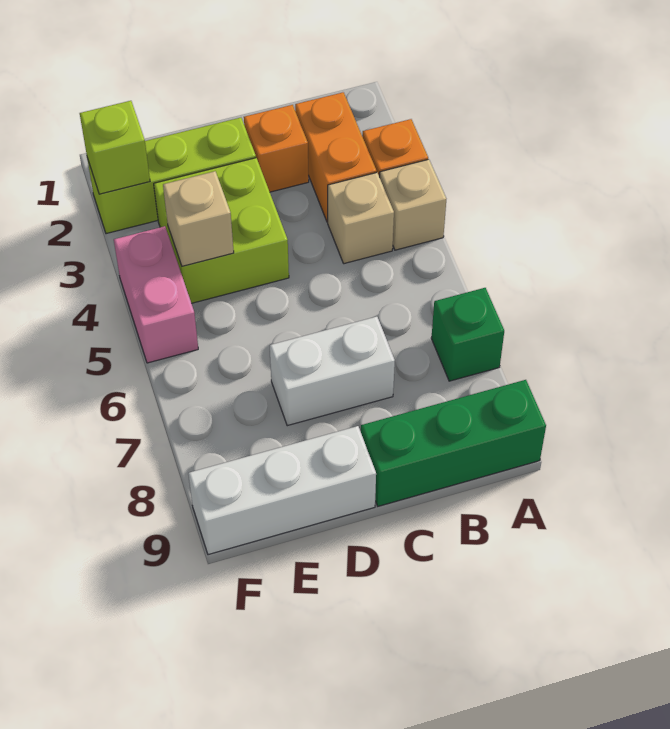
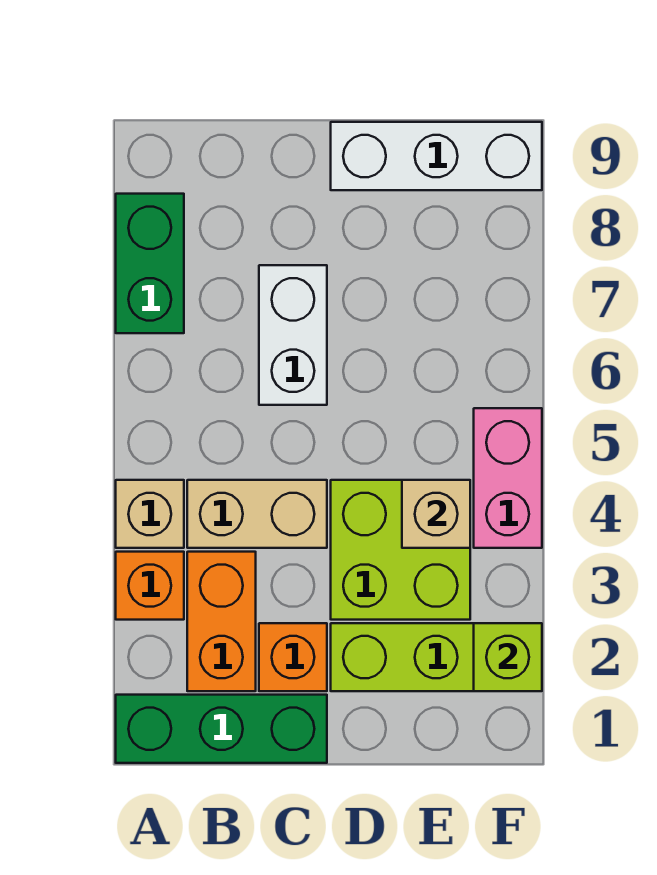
green 1x1 brick [431,288,504,381] -> green 1x2 brick [116,194,184,333]
green 1x3 brick [361,380,546,506] -> green 1x3 brick moved to [116,695,327,763]
tan 1x1 brick [328,173,394,264] -> tan 1x2 brick [187,480,327,548]
white 1x2 brick [270,317,395,426] -> white 1x2 brick turned to [259,265,327,405]

